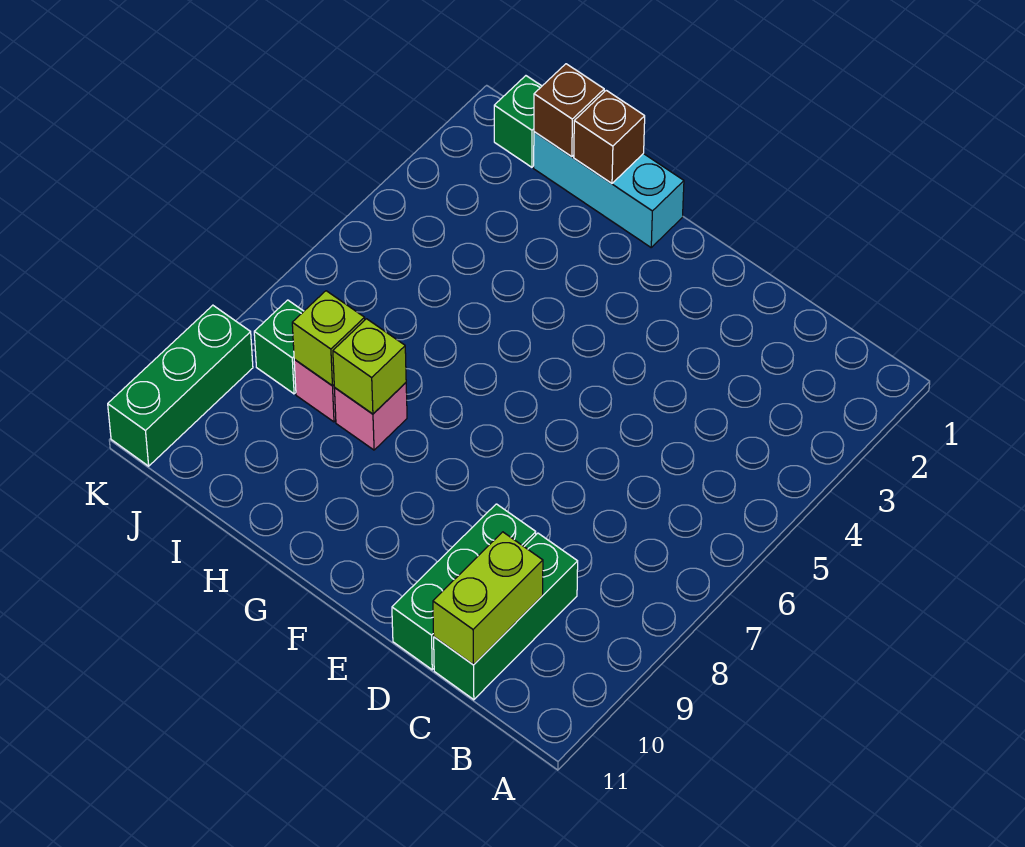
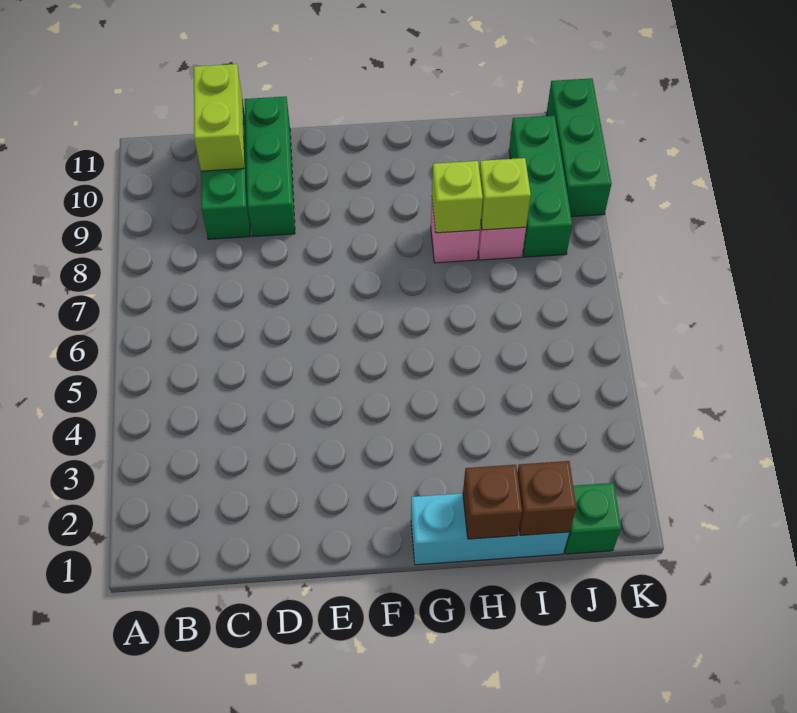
green 1x1 brick [254,300,304,394] -> green 1x3 brick [509,116,572,257]

